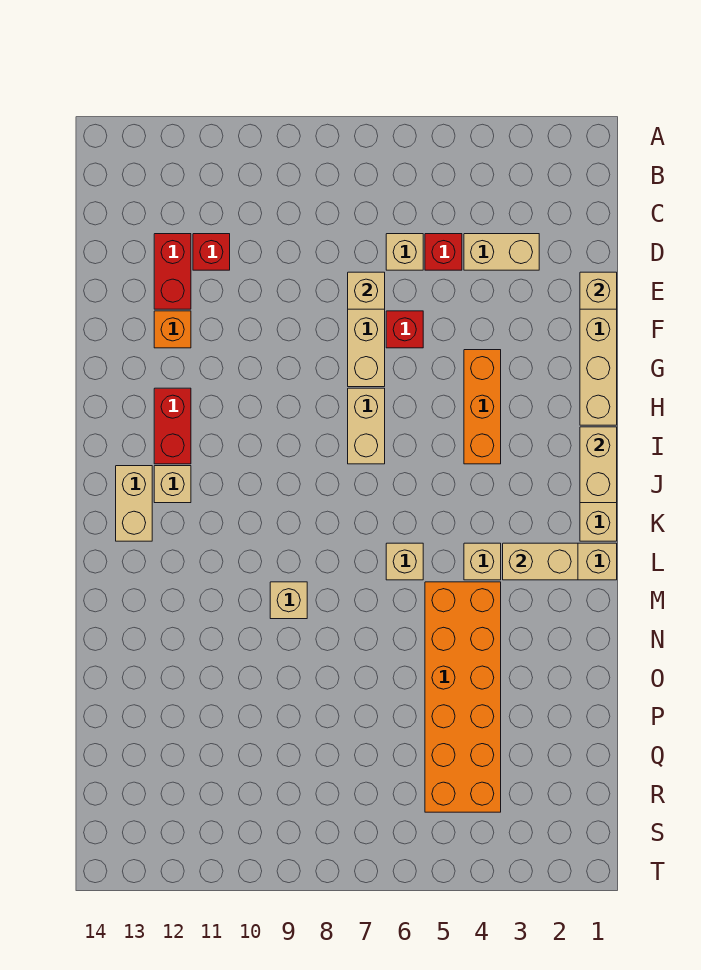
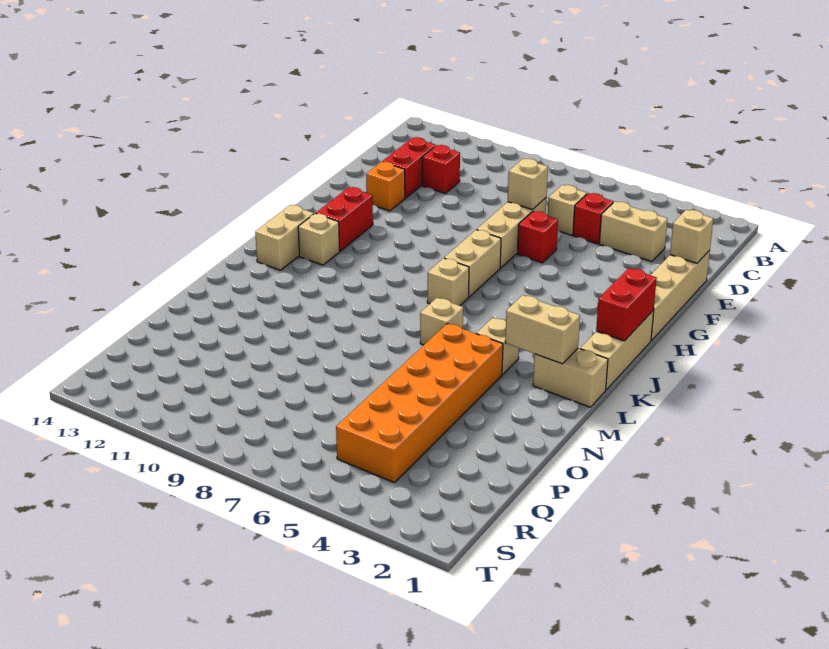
orange 1x3 brick [464,350,501,464] -> none
tan 1x2 brick [580,427,617,503] -> red 1x2 brick [596,268,657,341]
tan 1x1 brick [270,582,307,619] -> tan 1x1 brick moved to [427,258,469,306]

